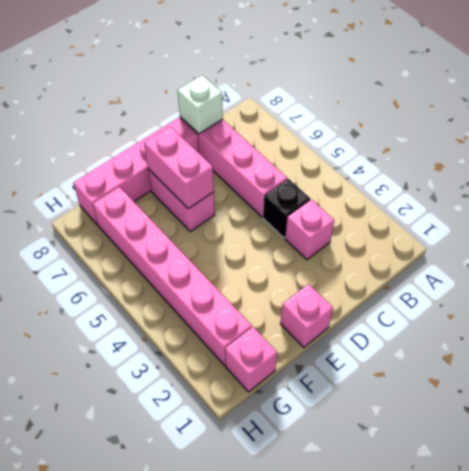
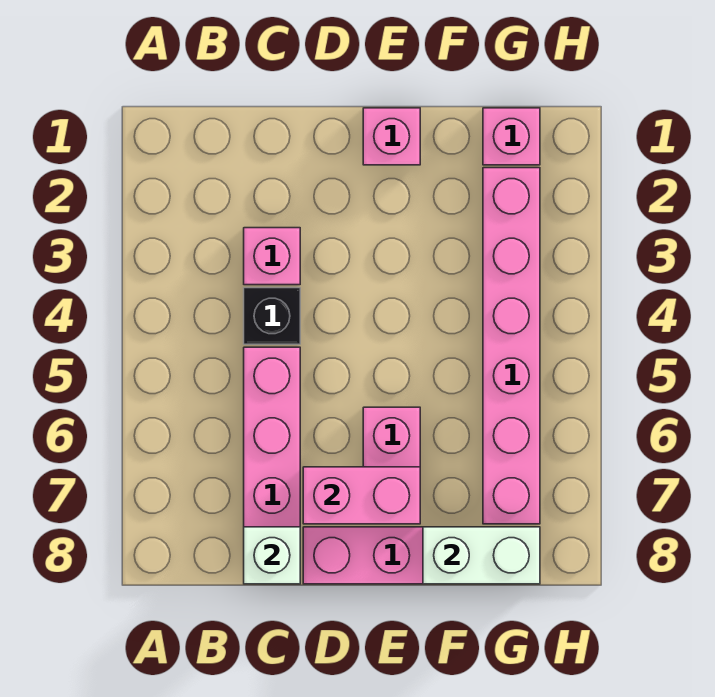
pink 1x2 brick [144,126,214,209] -> pink 1x2 brick turned to [303,467,420,524]
none -> white 1x2 brick [423,527,540,584]

